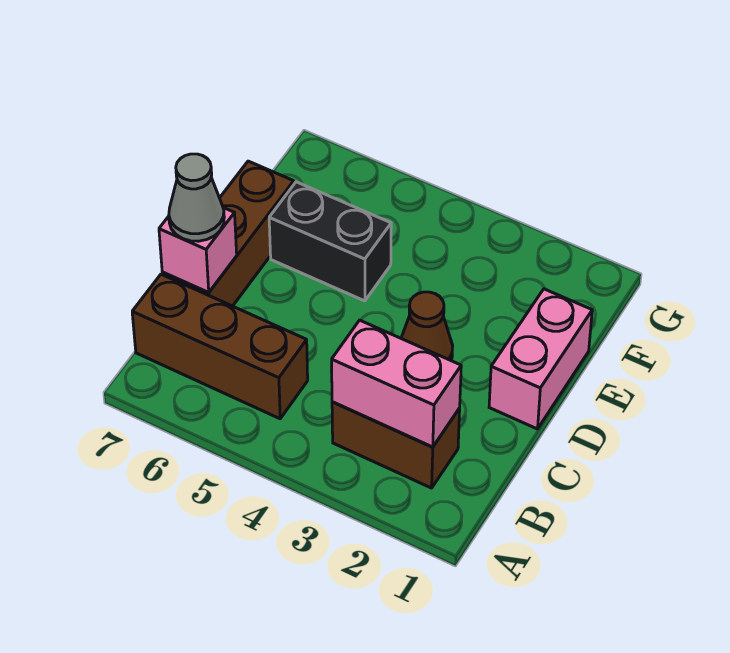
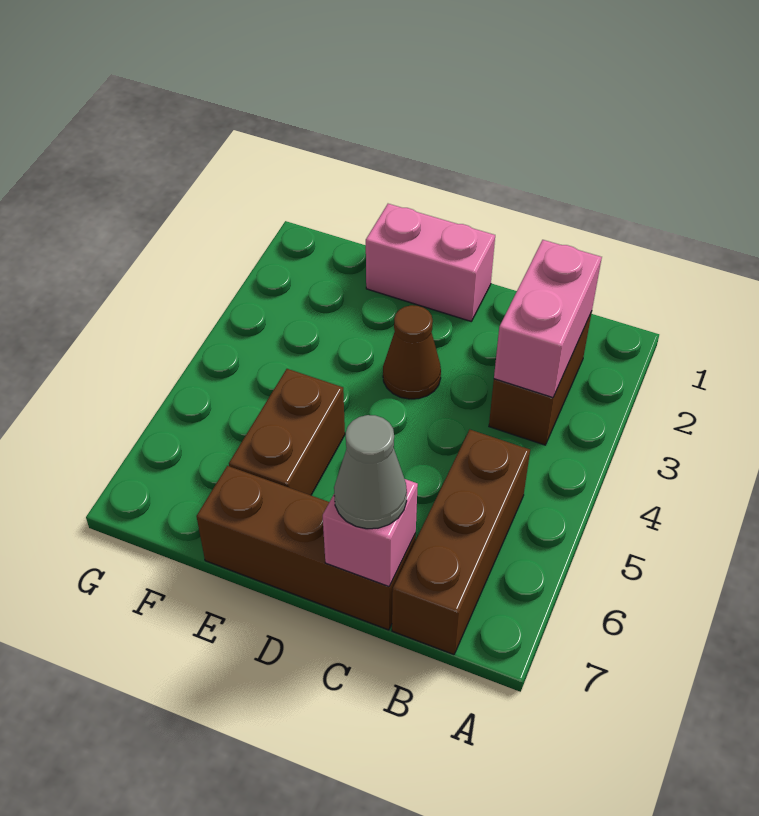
black 1x2 brick [269,182,391,301] -> brown 1x2 brick [229,369,345,495]

